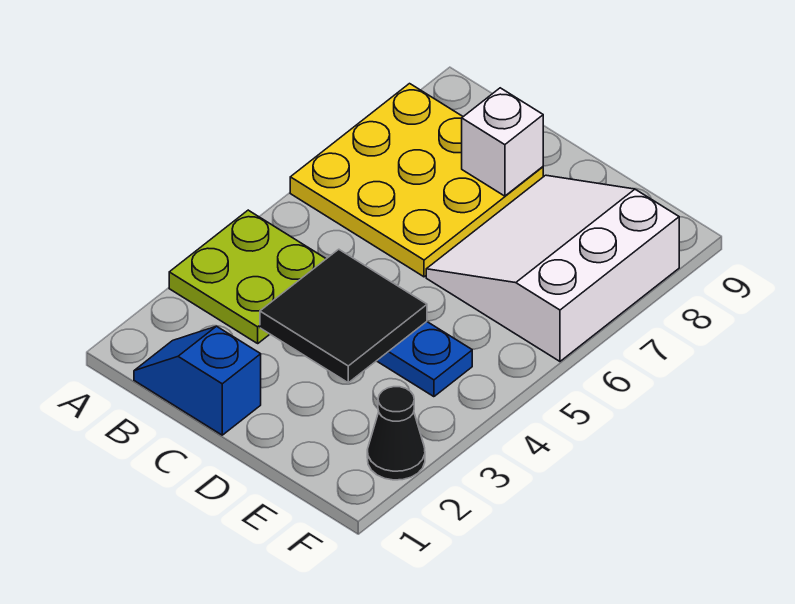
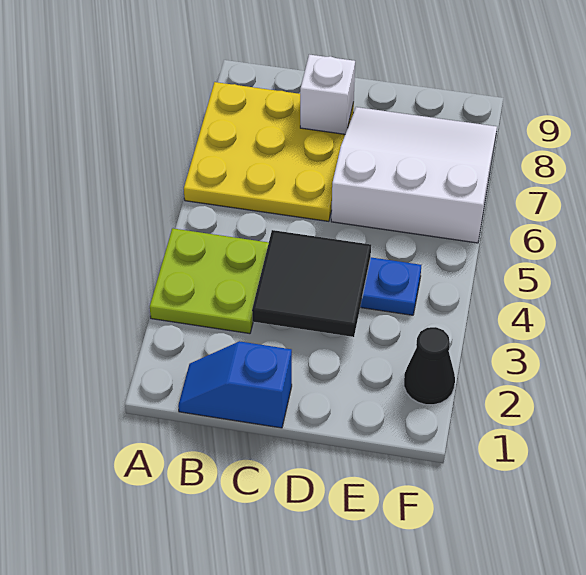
white 3x3 slope [426,175,679,361] -> white 3x3 slope turned to [331,107,497,243]

